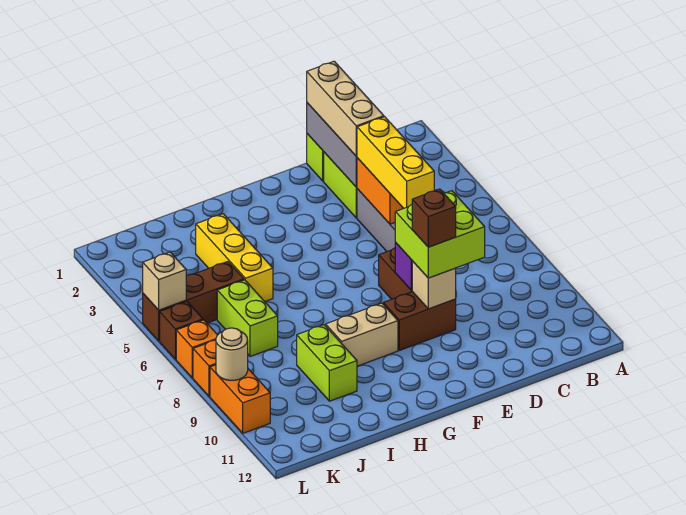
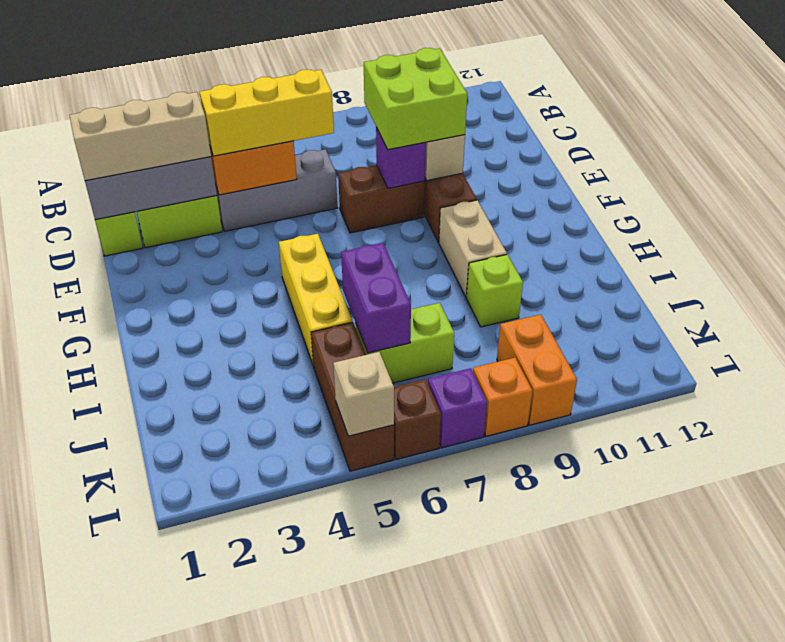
brown 1x1 brick [412,189,456,247] -> none
yellow 1x3 brick [196,214,273,301] -> yellow 1x3 brick turned to [279,234,353,366]
none -> purple 1x2 brick [341,243,411,353]
lime 1x2 brick [297,325,357,401] -> lime 1x1 brick [466,254,523,327]
orange 1x1 brick [176,320,217,378] -> purple 1x1 brick [428,368,487,448]
orange 1x2 brick [210,365,270,433] -> orange 1x2 brick turned to [497,315,577,425]
tan 1x1 round brick [216,328,248,380] -> none

